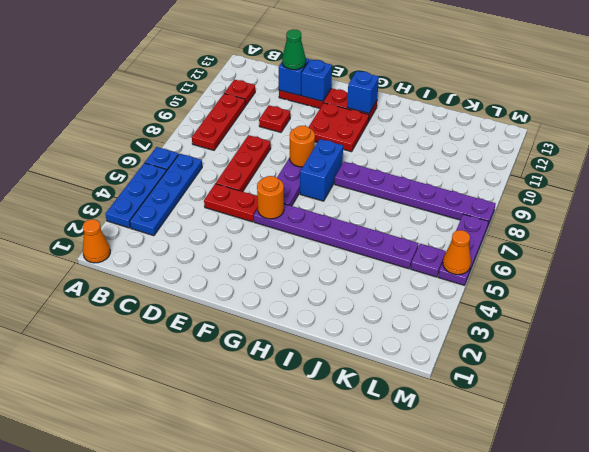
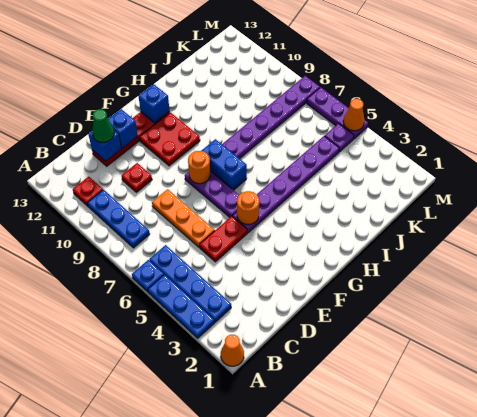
red 1x3 plate [192,93,245,150] -> blue 1x3 plate [88,190,150,248]
red 1x3 plate [216,135,271,192] -> orange 1x3 plate [152,189,215,247]

